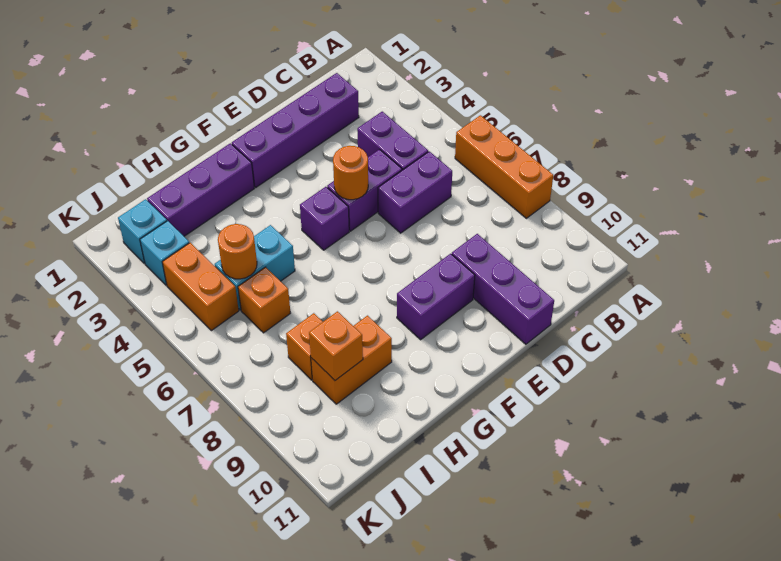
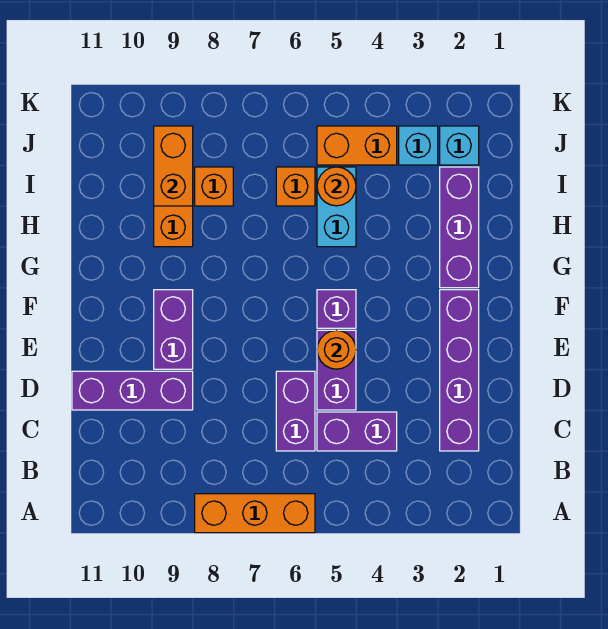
orange 1x1 brick [309,311,363,380] -> orange 1x2 brick [154,126,193,206]

